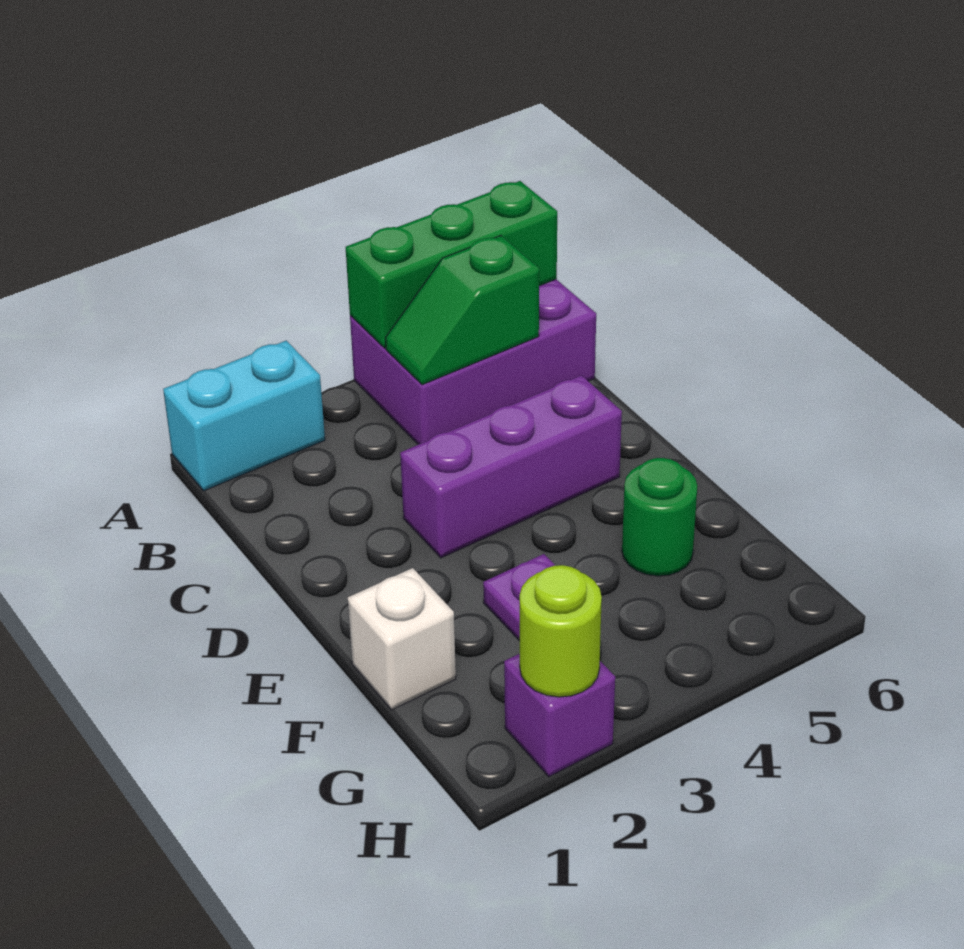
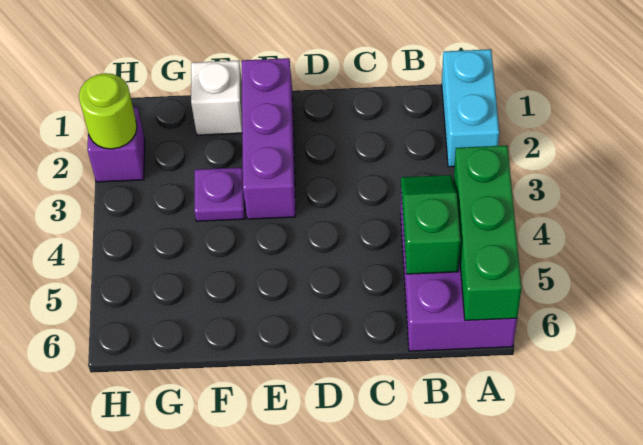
purple 1x3 brick [400,375,622,558] -> purple 1x3 brick moved to [242,58,296,219]
green 1x1 round brick [622,458,697,576] -> none

